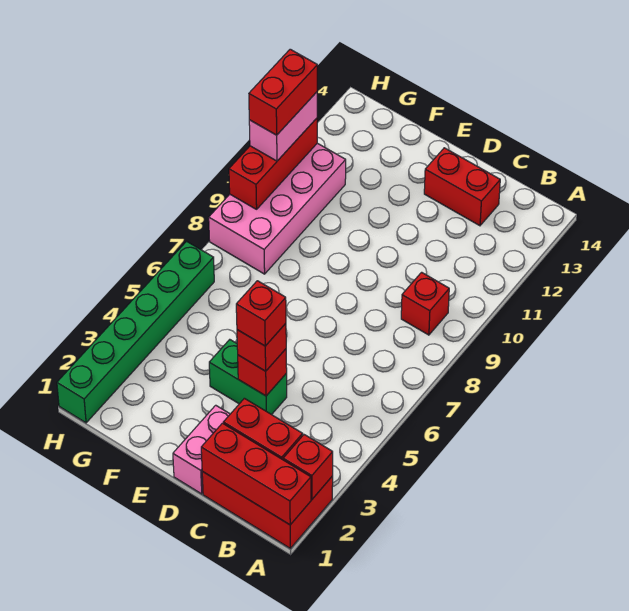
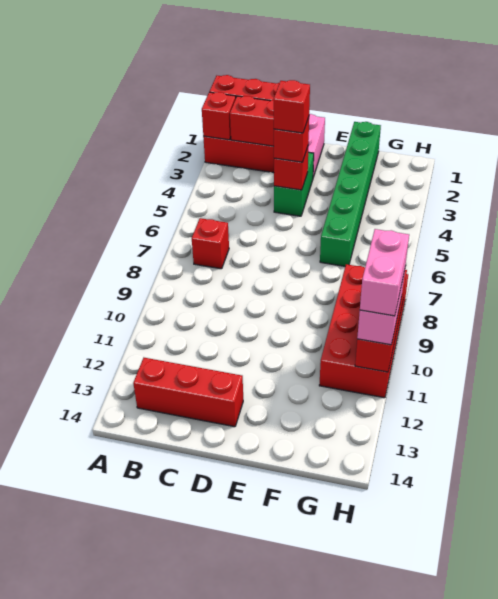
red 1x1 brick [401,272,449,335] -> red 1x1 brick moved to [192,218,229,269]
red 1x2 brick [424,148,500,226] -> red 1x3 brick [133,357,243,427]
green 1x2 brick [209,340,287,415] -> green 1x2 brick turned to [274,152,314,216]
pink 2x4 brick [209,143,346,274] -> red 2x4 brick [319,264,408,398]
green 1x6 brick [57,241,214,423] -> green 1x6 brick moved to [320,122,381,266]
red 1x2 brick [249,49,317,135] -> pink 1x2 brick [360,229,409,316]

